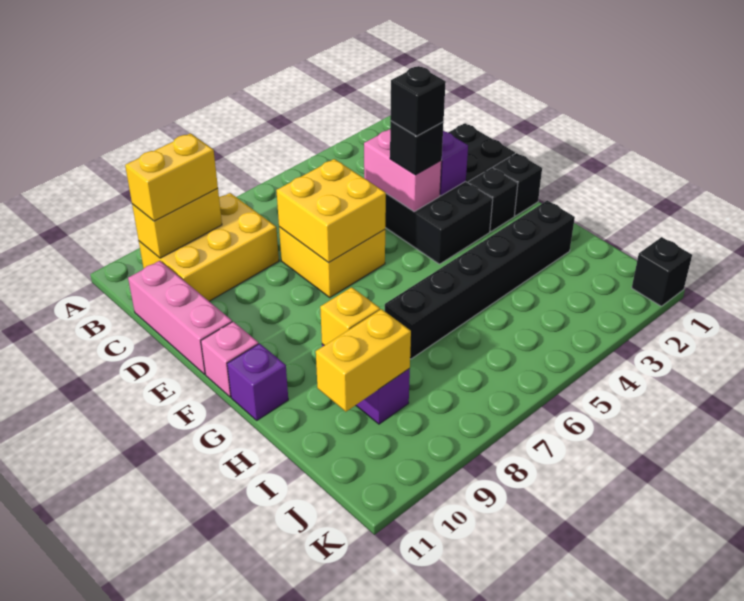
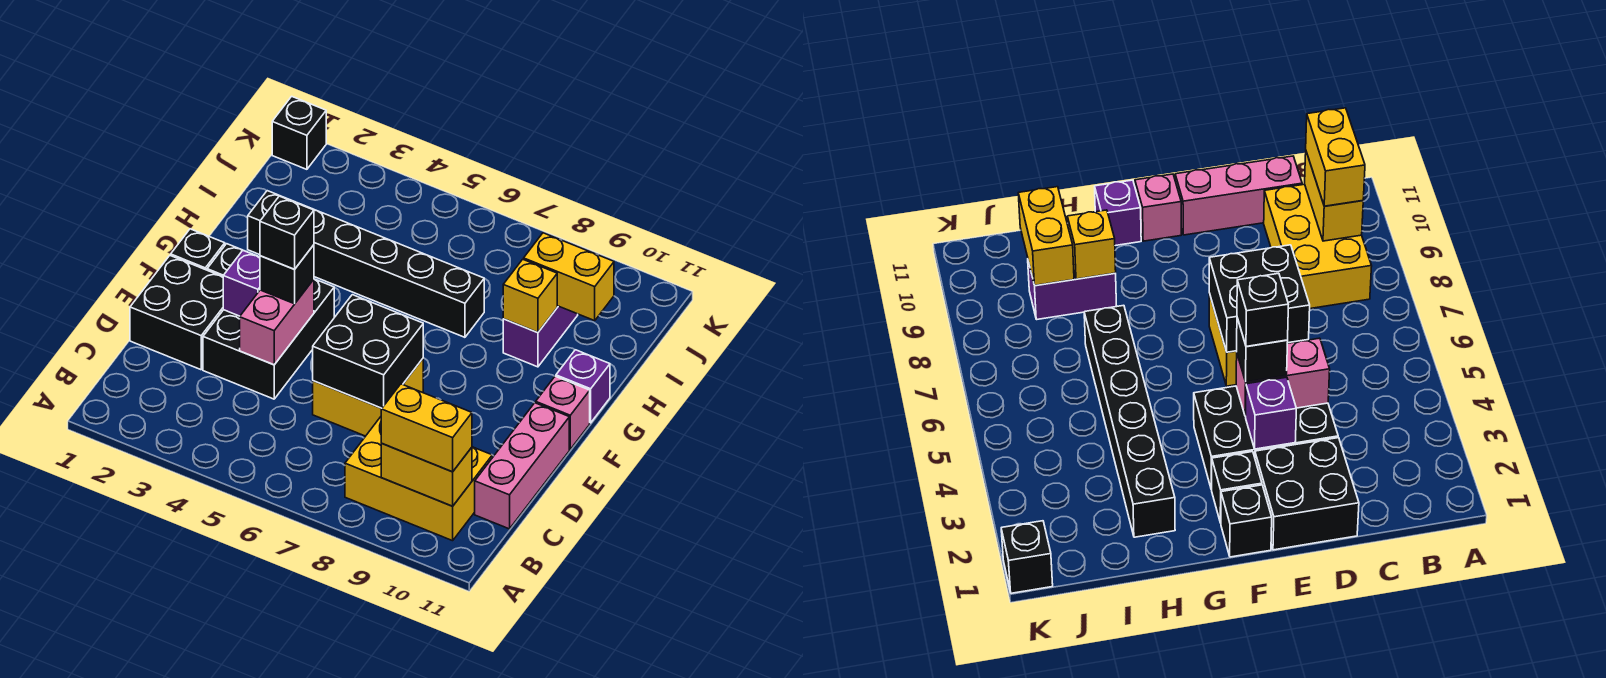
yellow 2x2 brick [276,159,386,263] -> black 2x2 brick [313,295,423,408]

